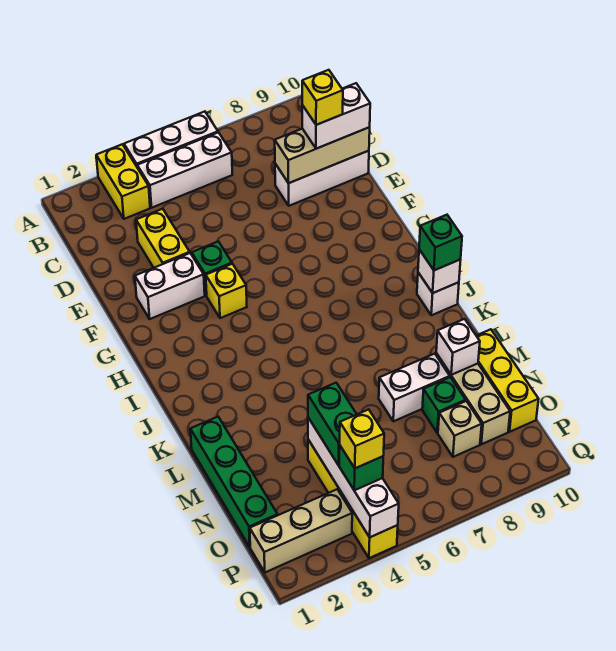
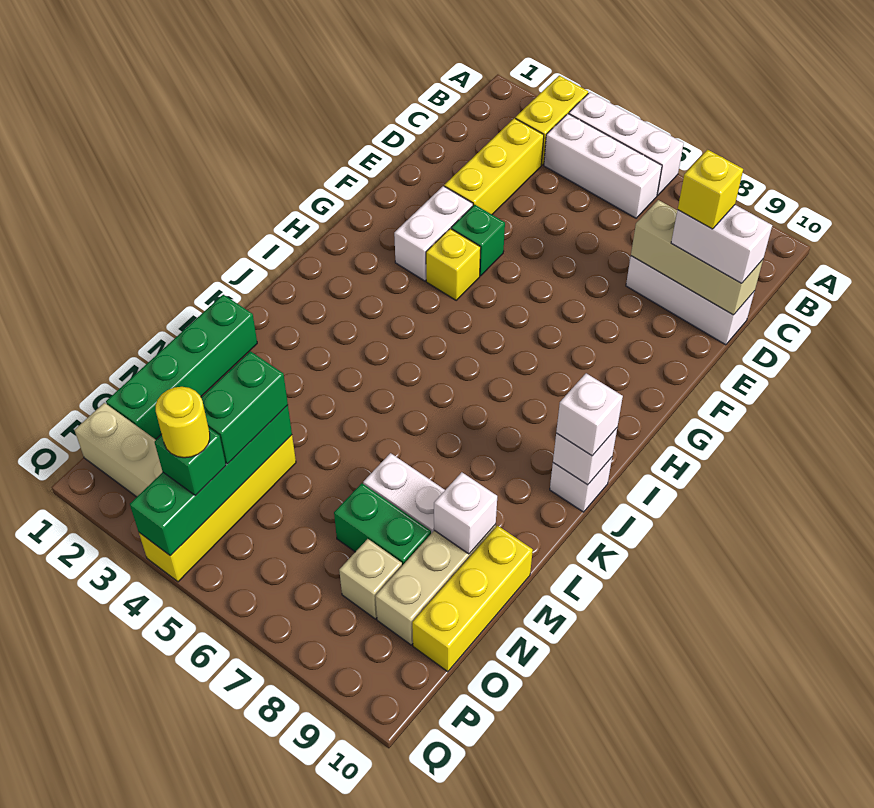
yellow 1x2 brick [136,209,190,268] -> yellow 1x3 brick [444,118,544,214]
white 1x2 brick [135,253,205,319] -> white 1x2 brick turned to [394,186,473,281]
green 1x1 brick [419,215,462,270] -> white 1x1 brick [556,373,623,456]
white 1x4 brick [308,418,399,537] -> green 1x4 brick [130,405,292,556]
green 1x1 brick [422,377,466,433] -> green 1x2 brick [334,483,431,565]
yellow 1x1 brick [340,409,384,468] -> yellow 1x1 round brick [156,387,210,458]

